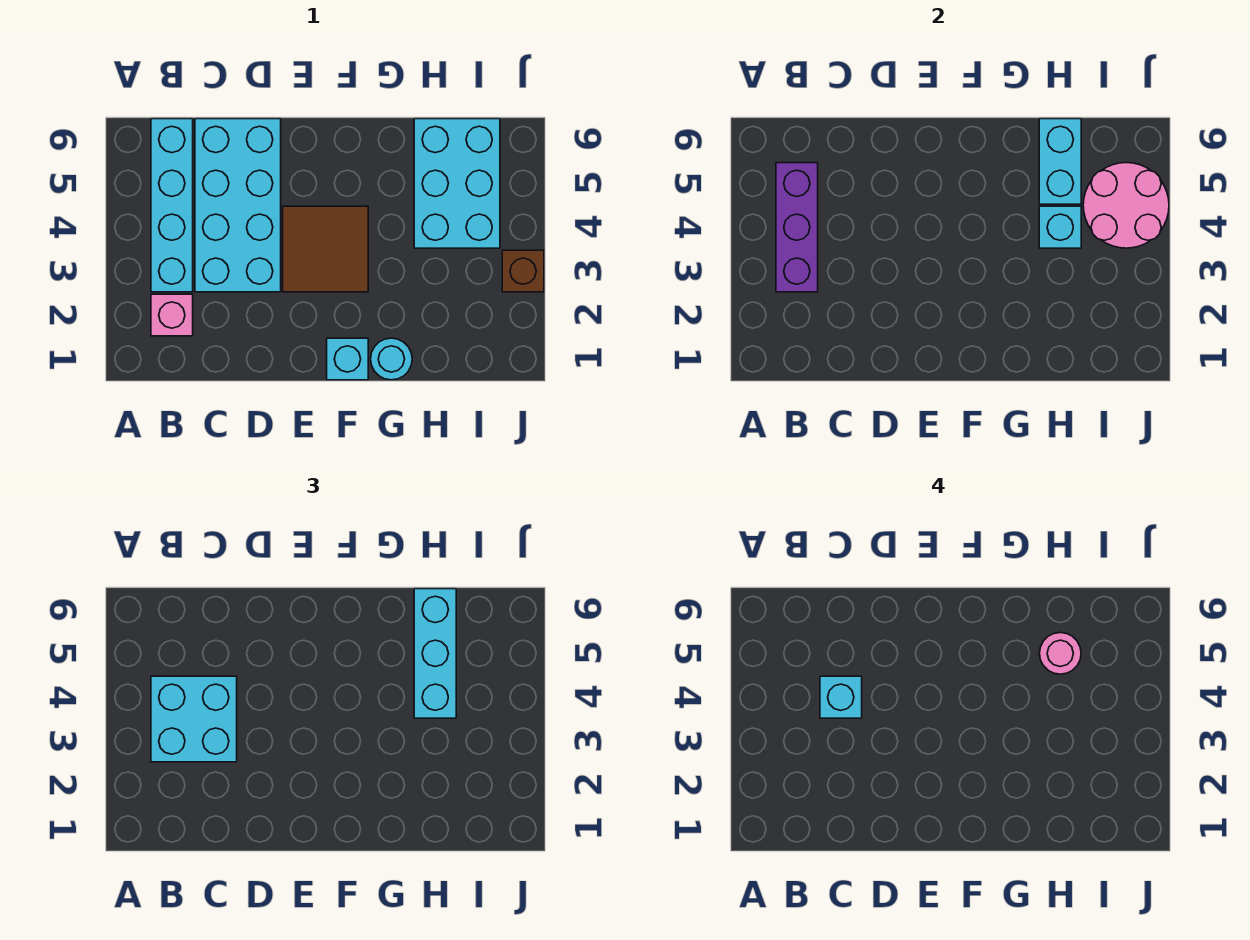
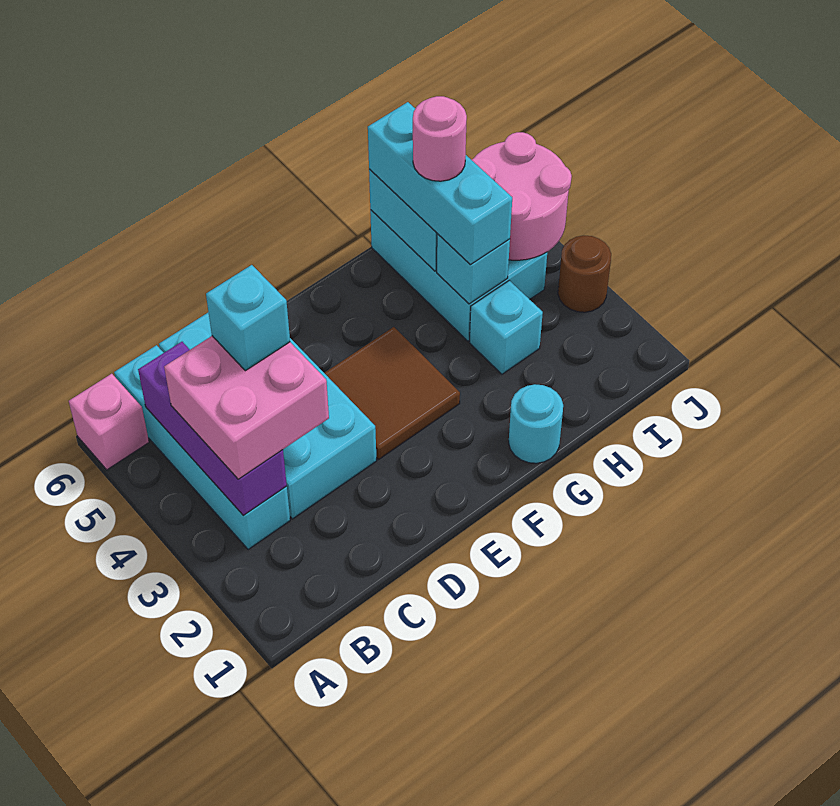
pink 1x1 brick [151,294,193,336] -> pink 1x1 brick moved to [69,374,149,470]
cyan 2x2 brick [151,676,237,762] -> pink 2x2 brick [164,336,329,479]
cyan 1x1 brick [327,338,368,380] -> cyan 1x1 brick moved to [469,280,543,374]
brown 1x1 brick [502,250,544,292] -> brown 1x1 round brick [558,236,611,312]

